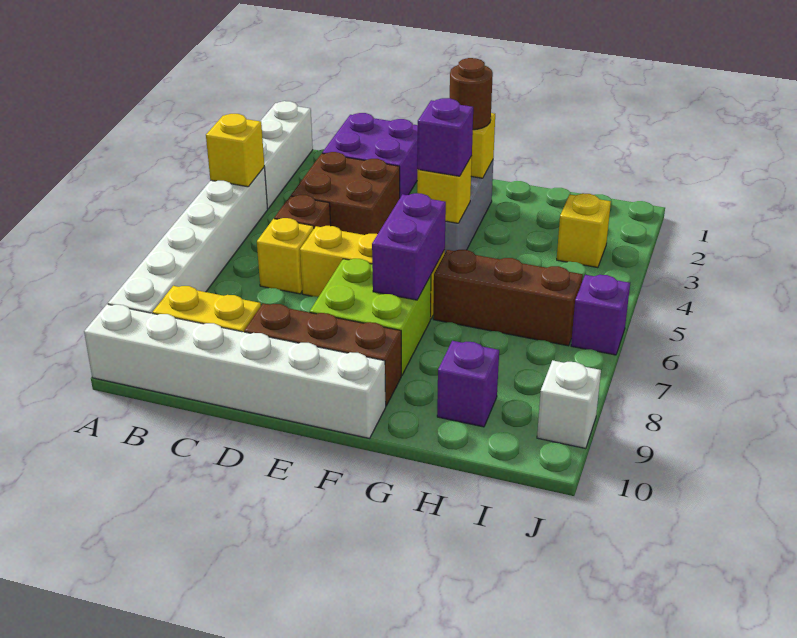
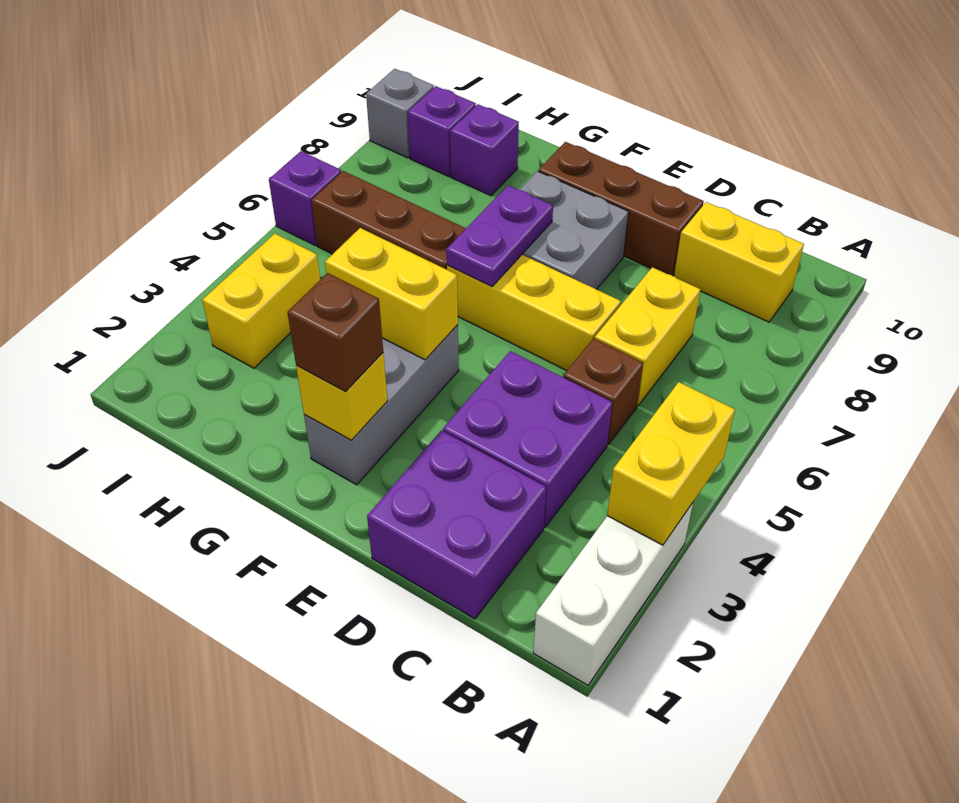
white 1x6 brick [108,167,268,313] -> none
yellow 1x1 brick [206,114,264,187] -> yellow 1x2 brick [607,382,735,545]
white 1x6 brick [84,304,386,438] -> none
brown 2x2 brick [291,152,400,235] -> purple 2x2 brick [443,351,612,528]
yellow 1x1 brick [257,218,314,294] -> yellow 1x2 brick [595,267,701,406]
lime 2x2 brick [310,259,431,376] -> grey 2x2 brick [519,171,628,289]
brown 1x1 round brick [450,58,493,130] -> brown 1x1 brick [287,273,383,391]
yellow 1x1 brick [417,156,472,223] -> yellow 1x2 brick [325,228,458,360]
purple 1x1 brick [417,98,473,176] -> purple 1x1 brick moved to [407,86,476,177]
purple 1x2 brick [372,193,446,300] -> purple 1x2 plate [446,185,553,286]
yellow 1x1 brick [557,193,611,268] -> yellow 1x2 brick [202,234,320,368]
white 1x1 brick [537,360,601,449] -> grey 1x1 brick [366,69,434,158]

